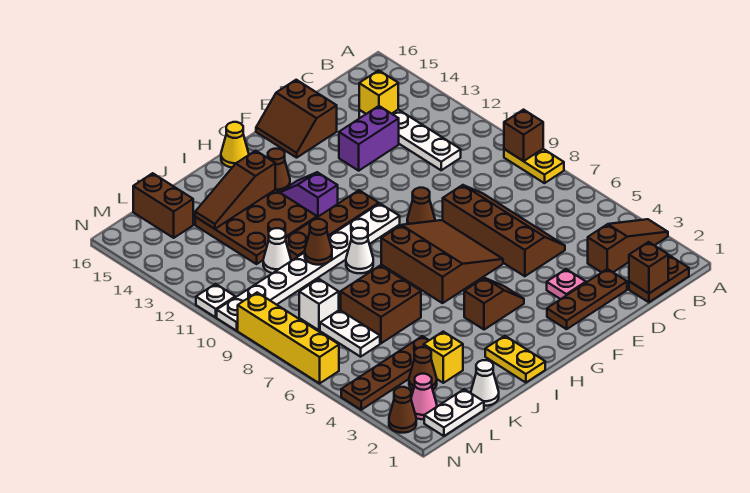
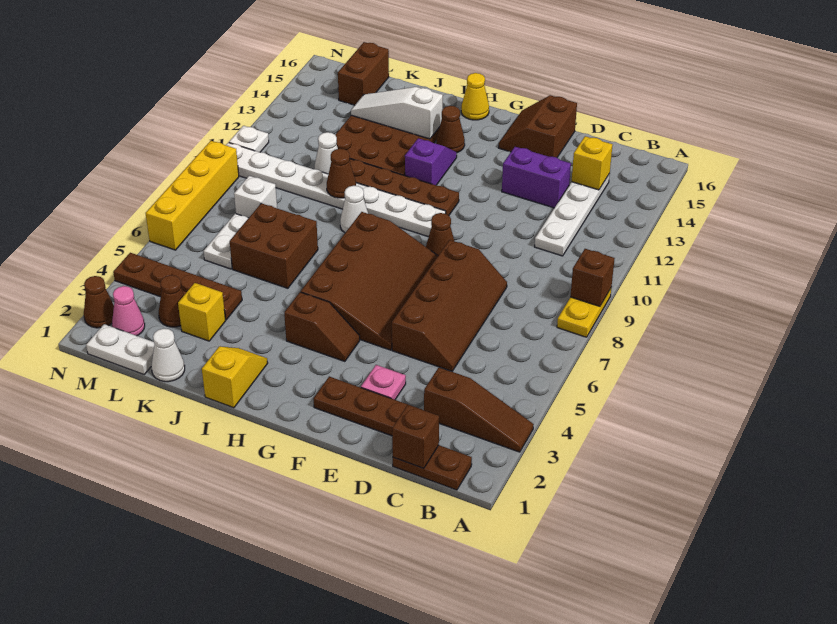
brown 3x3 slope [381,220,503,303] -> brown 3x4 slope [301,212,438,350]
yellow 1x2 plate [485,336,545,383] -> yellow 1x2 slope [202,346,268,408]
brown 1x3 slope [195,151,275,229] -> white 1x3 slope [351,87,443,139]

